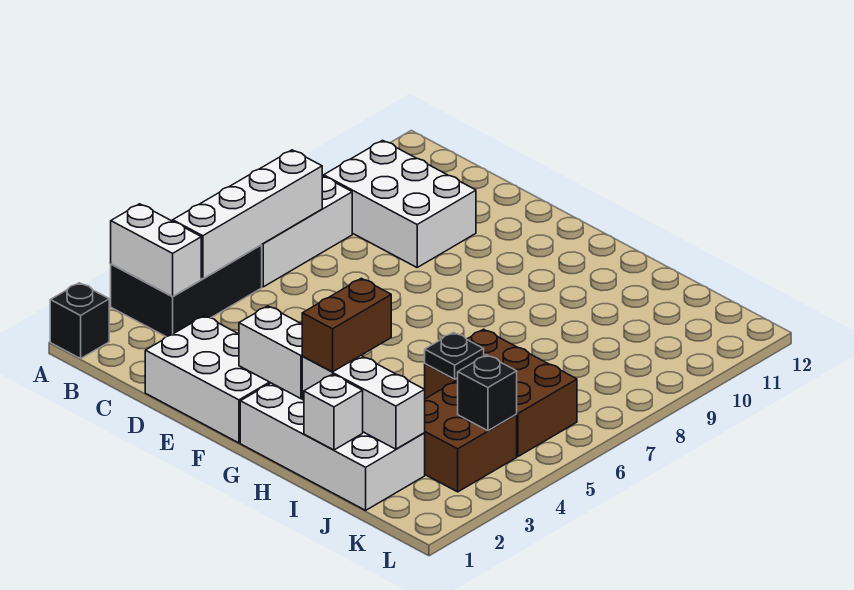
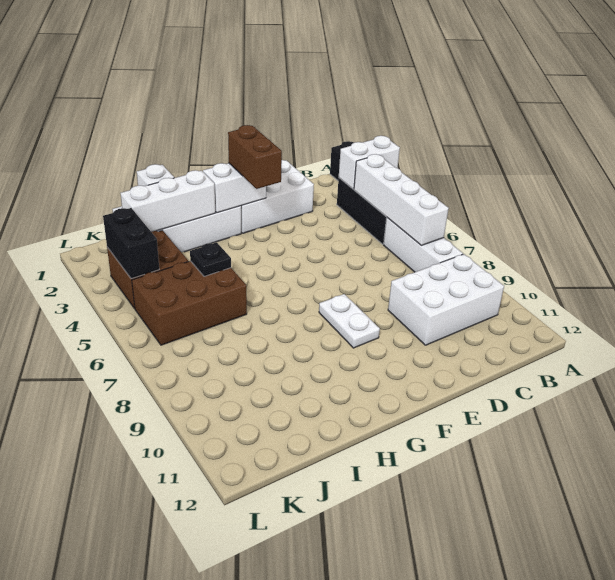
none -> white 1x2 plate [319,294,380,348]
brown 1x2 brick [302,278,391,372] -> brown 1x2 brick moved to [228,125,282,189]
black 1x1 brick [458,355,517,431] -> black 1x2 brick [103,208,159,279]

